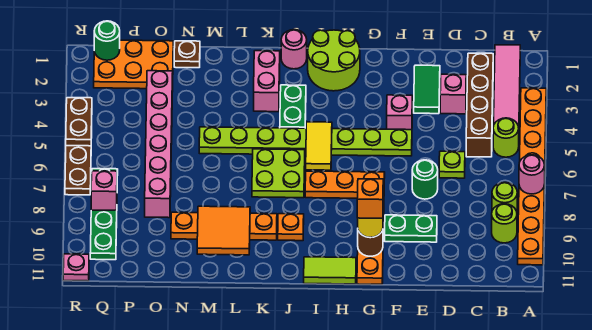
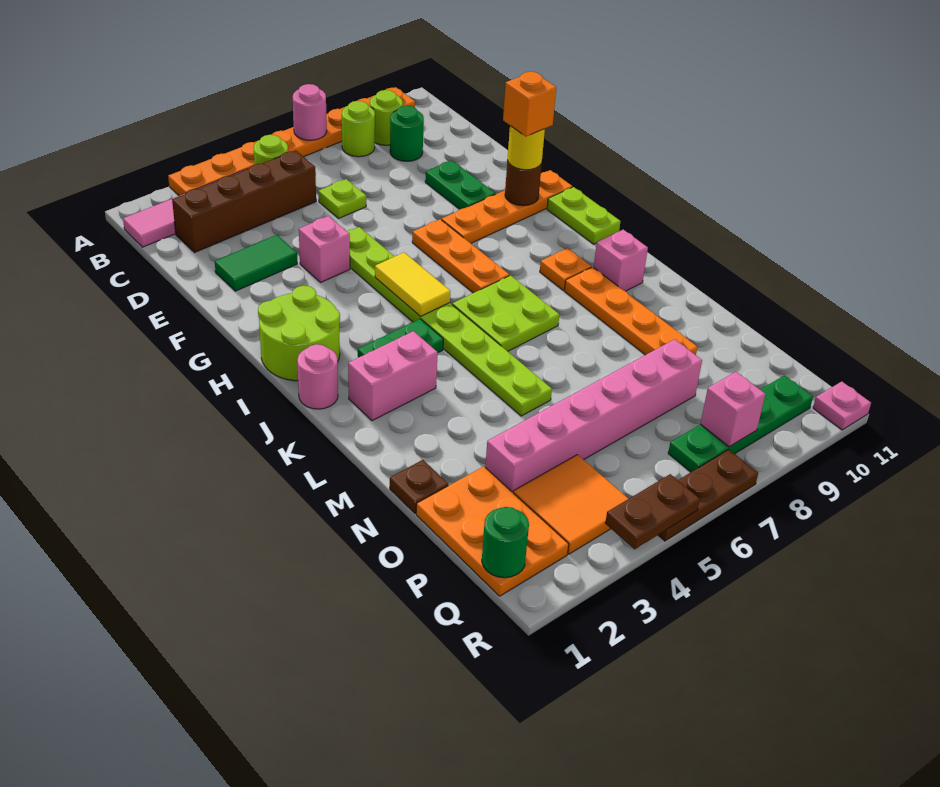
pink 1x1 brick [440,74,466,114] -> pink 1x1 brick moved to [594,230,648,291]
green 1x1 round brick [412,160,438,199] -> green 1x1 round brick moved to [390,106,424,161]
lime 1x2 tile [304,257,356,284] -> lime 1x2 plate [547,187,621,244]
yellow 1x2 tile [306,122,332,170] -> yellow 1x2 tile turned to [375,253,450,317]
orange 2x2 tile [197,206,250,255] -> orange 2x2 tile moved to [513,455,628,554]

